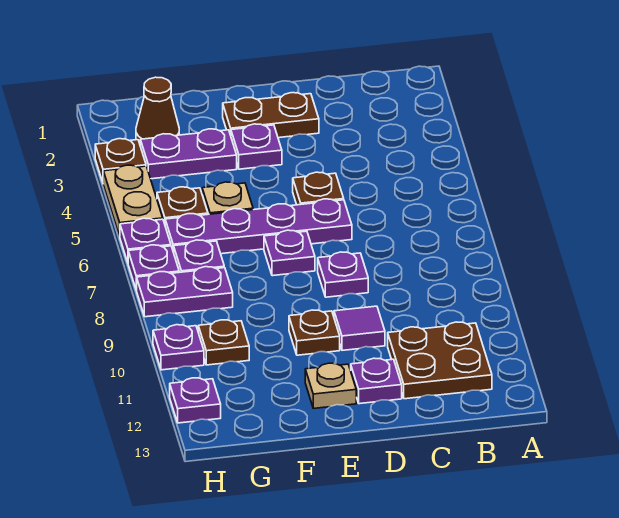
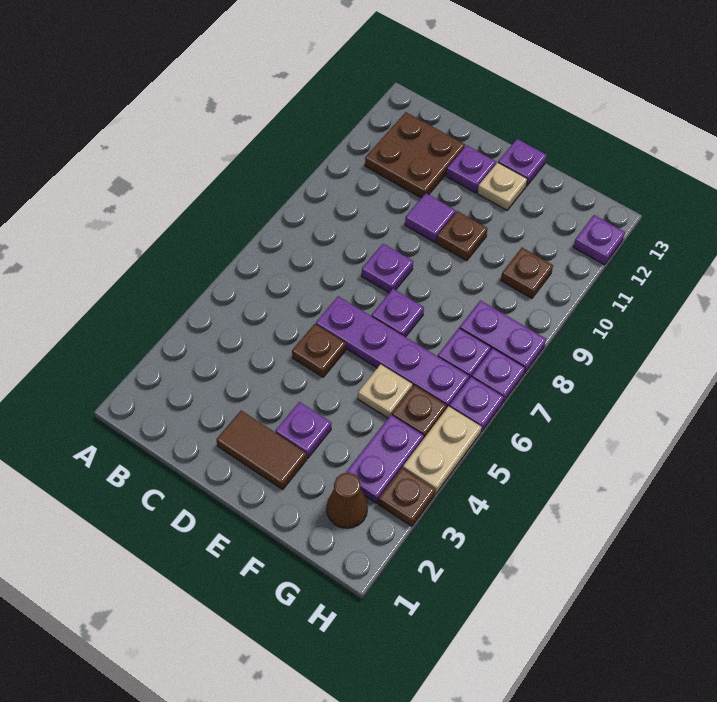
brown 1x2 plate [223,93,319,138] -> brown 1x2 tile [216,411,307,489]
purple 1x2 plate [140,129,237,179] -> purple 1x2 plate turned to [346,415,424,503]
purple 1x1 plate [153,325,204,370] -> purple 1x1 plate moved to [498,139,547,186]

